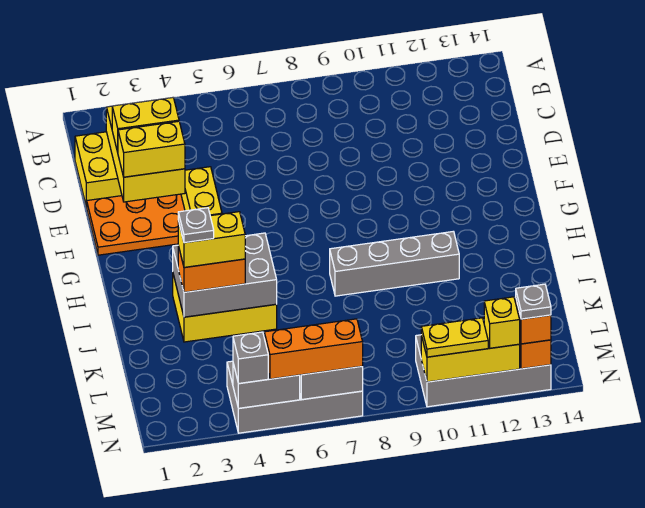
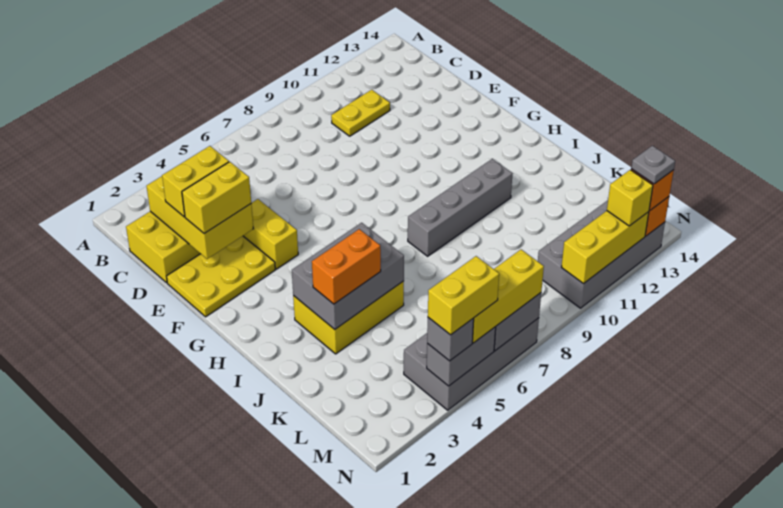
orange 2x3 plate [87,194,185,255] -> yellow 2x3 plate [167,236,275,317]
yellow 1x2 brick [178,212,245,267] -> yellow 1x2 brick moved to [428,256,499,335]
grey 1x1 plate [178,208,214,243] -> none
orange 1x3 brick [264,319,363,379] -> yellow 1x3 brick [472,250,544,343]
yellow 1x2 plate [421,318,488,357] -> yellow 1x2 plate moved to [331,90,390,136]

